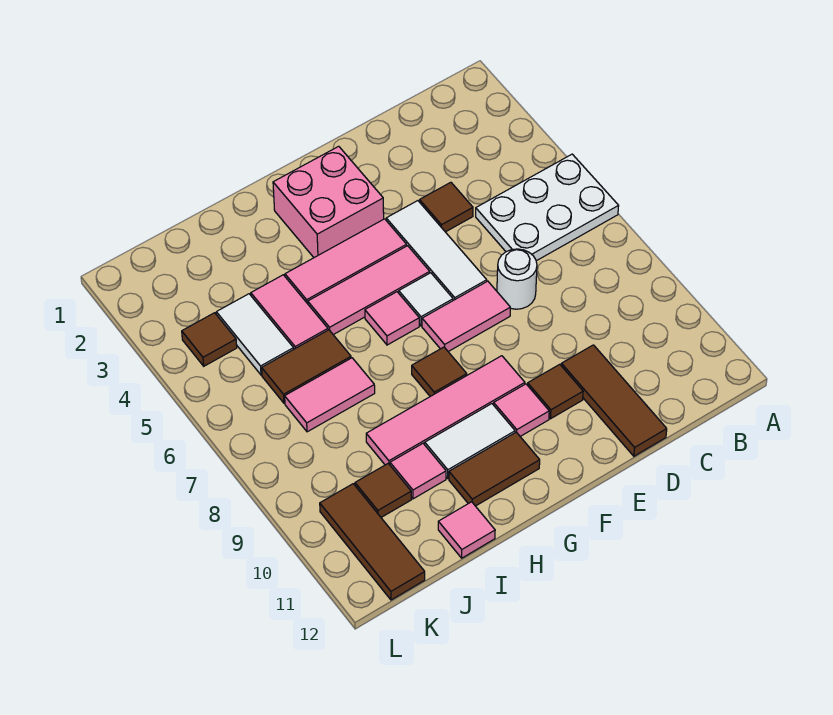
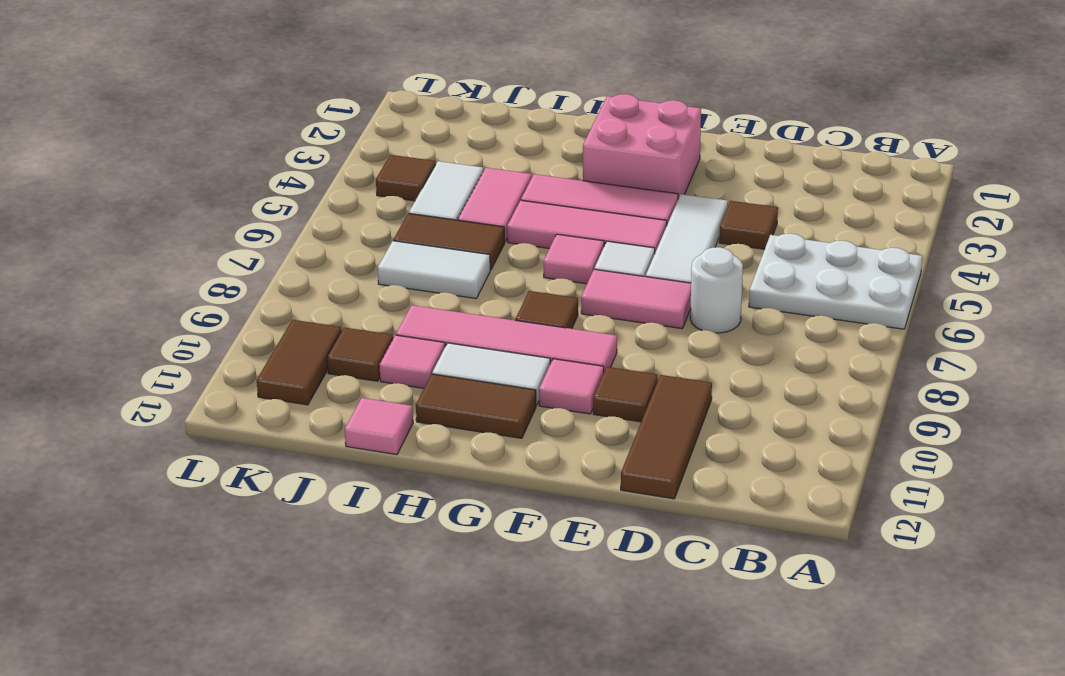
pink 1x2 tile [285,358,375,432] -> white 1x2 tile [378,241,490,298]
brown 1x3 tile [320,484,425,600] -> brown 1x2 tile [257,320,341,405]

